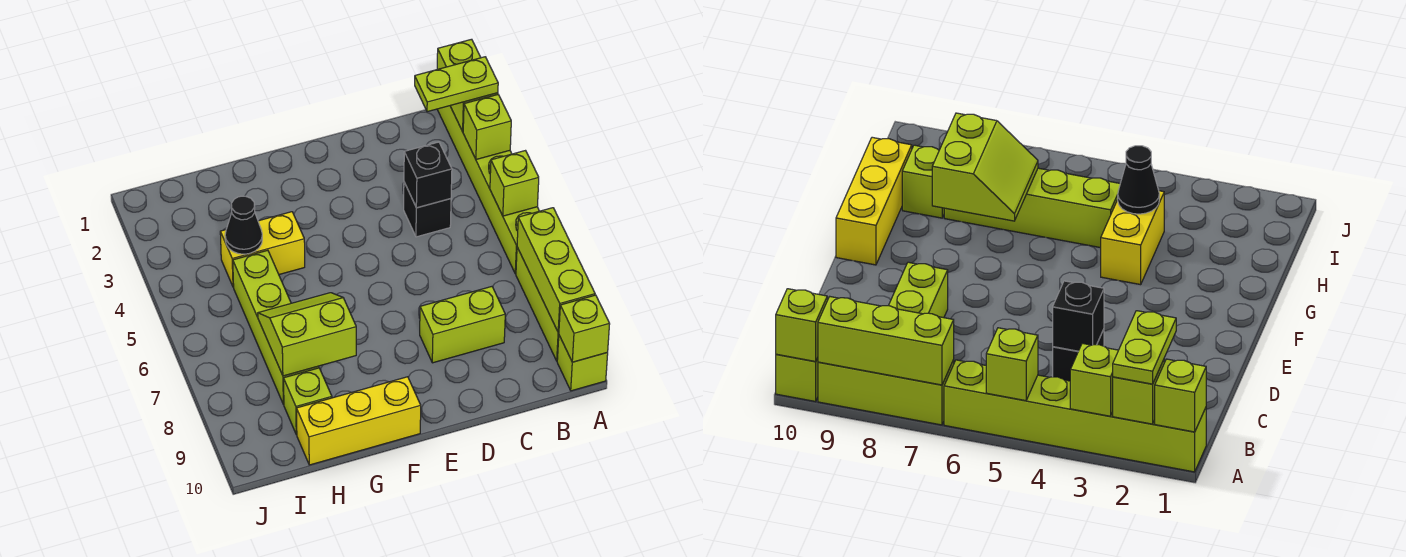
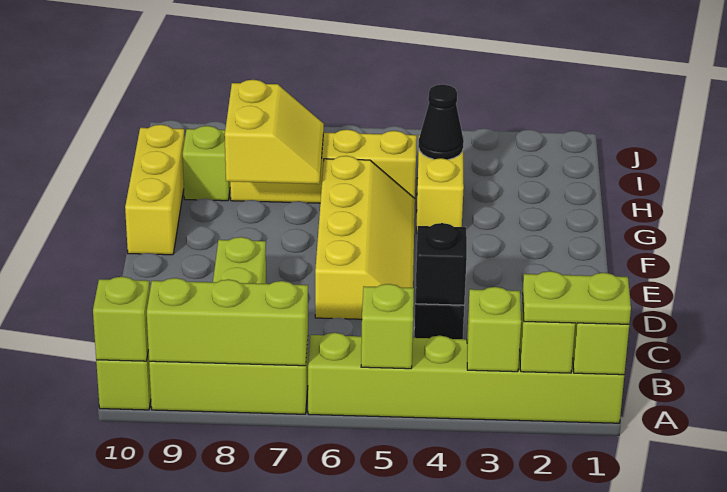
lime 1x2 plate [415,57,498,112] -> lime 1x2 plate turned to [523,271,631,324]
none -> yellow 2x4 slope [315,156,415,319]
lime 2x2 slope [258,293,356,376] -> yellow 2x2 slope [225,80,324,184]
lime 1x4 brick [233,250,319,405] -> yellow 1x4 brick [230,130,417,203]

